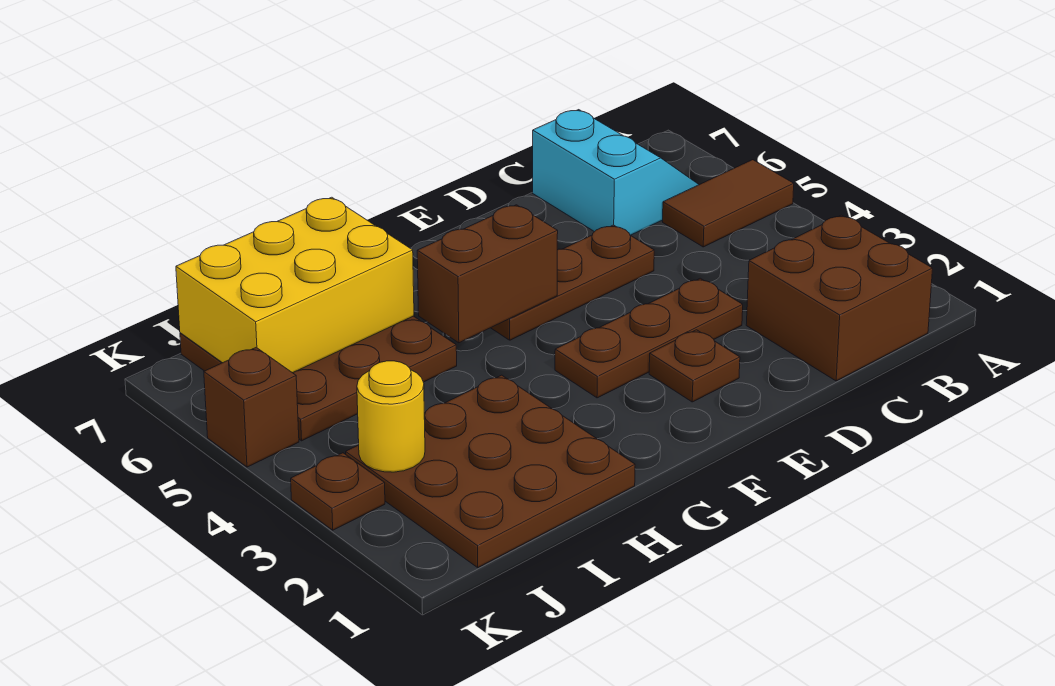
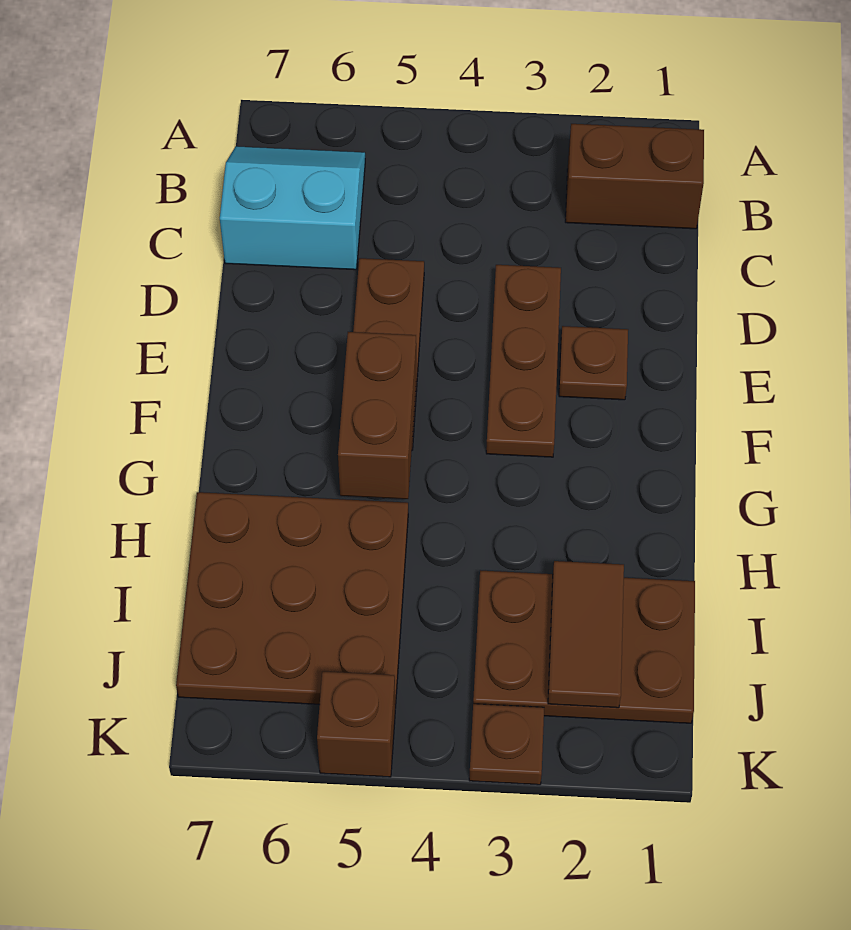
brown 1x2 tile [663,160,794,247] -> brown 1x2 tile moved to [548,561,624,708]
brown 2x2 brick [746,215,933,381] -> brown 1x2 brick [565,124,704,229]
brown 3x3 plate [346,375,635,567] -> brown 2x3 plate [473,570,695,723]
yellow 2x3 brick [176,197,414,373] -> none
yellow 1x1 round brick [357,361,425,472] -> none

